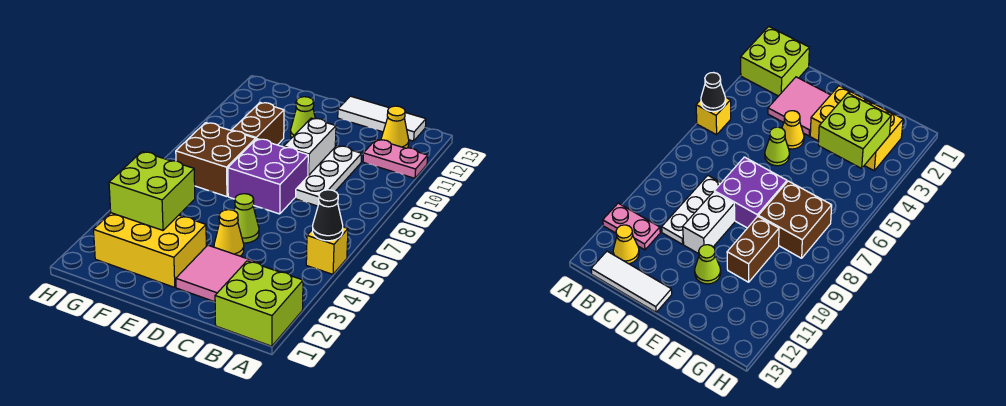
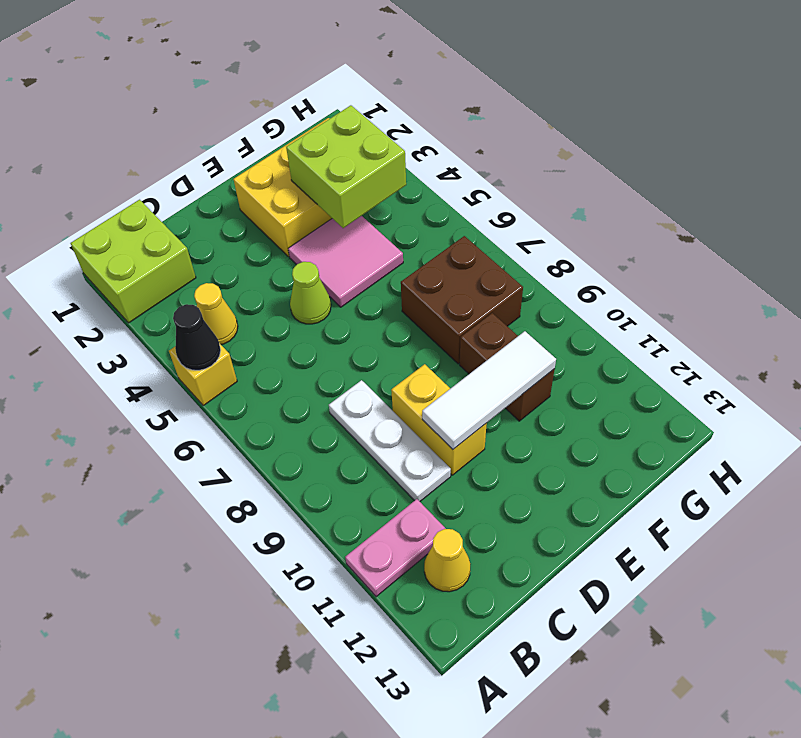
white 1x3 tile [338,96,426,141] -> white 1x3 tile moved to [422,331,556,449]
pink 2x2 tile [176,245,261,302] -> pink 2x2 tile moved to [288,216,403,307]
yellow 1x1 cone [214,210,244,256] -> yellow 1x1 cone moved to [194,283,238,345]
purple 2x2 brick [228,139,308,214] -> none
white 1x2 brick [284,118,336,176] -> yellow 1x2 brick [391,364,487,475]
lime 1x1 cone [291,97,315,138] -> none

